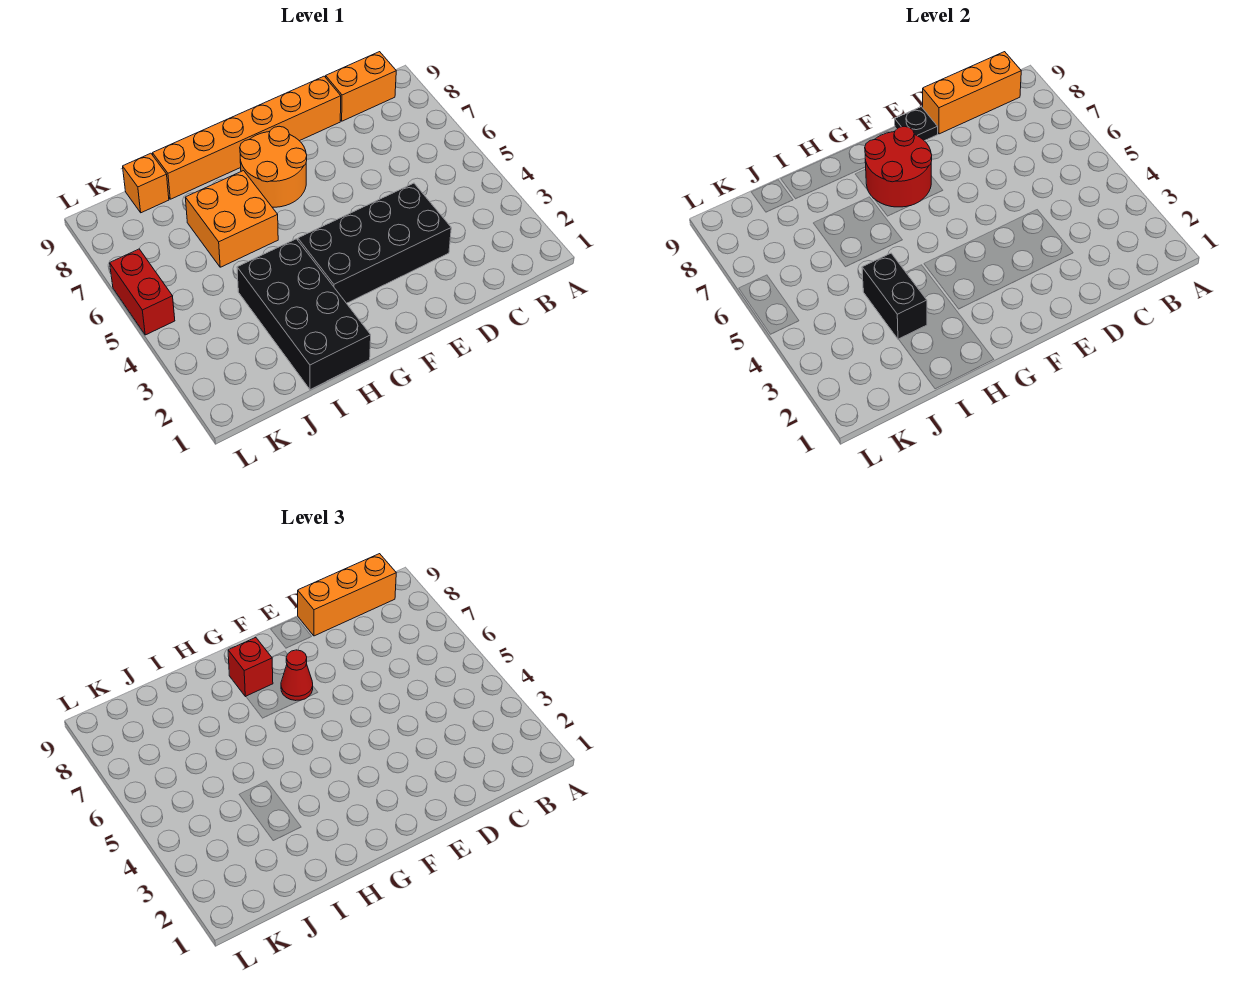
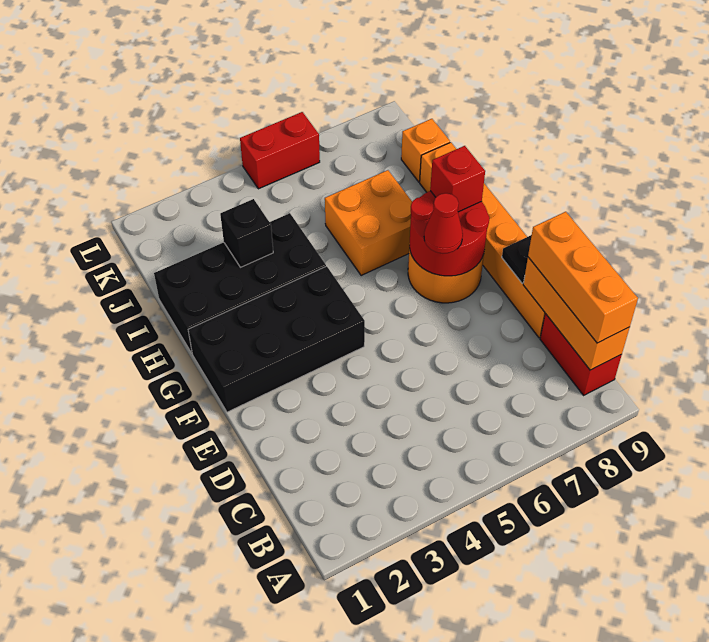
orange 1x2 brick [326,52,396,121] -> red 1x2 brick [540,314,622,395]
black 2x4 brick [298,183,451,303] -> black 2x4 brick turned to [188,266,365,412]
black 1x2 brick [862,253,927,339] -> black 1x1 brick [220,199,273,267]

